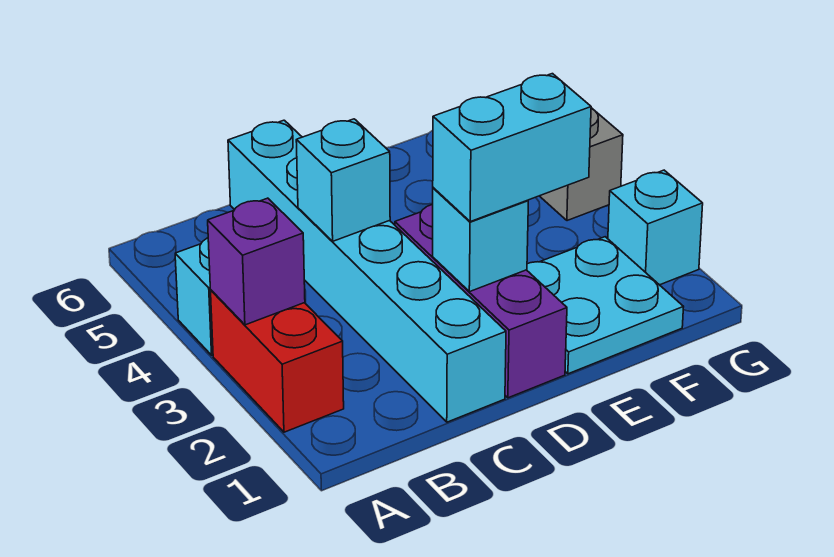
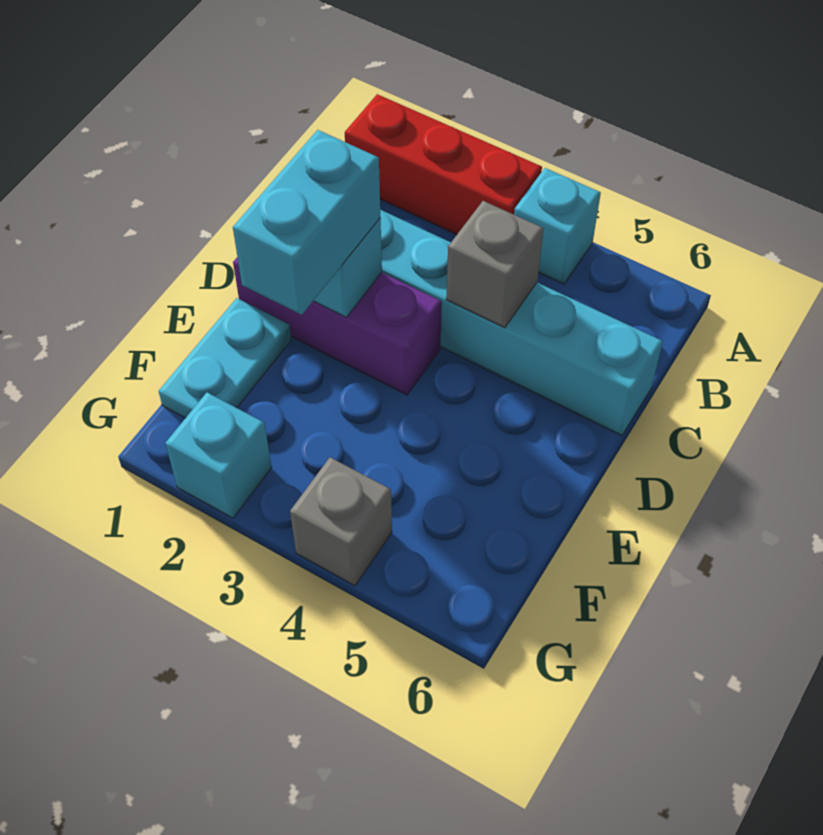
red 1x2 brick [211,290,344,432] -> red 1x3 brick [345,94,542,235]
purple 1x1 brick [208,198,305,325] -> none
cyan 1x1 brick [296,119,390,241] -> grey 1x1 brick [446,201,543,328]
cyan 2x2 plate [527,237,683,374] -> cyan 1x2 plate [159,298,291,418]

